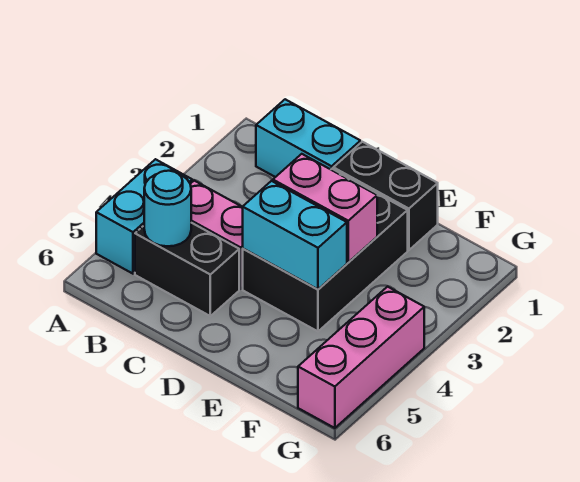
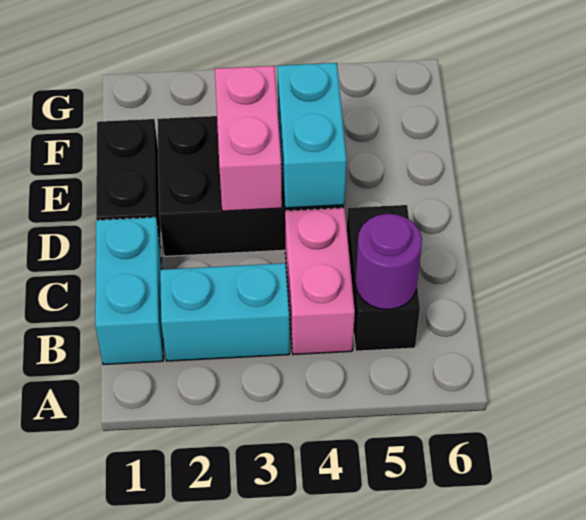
cyan 1x2 brick [96,159,192,274] -> cyan 1x2 brick moved to [160,263,290,361]
cyan 1x1 round brick [144,171,191,246] -> purple 1x1 round brick [355,214,422,310]
pink 1x3 brick [298,286,424,428] -> none

